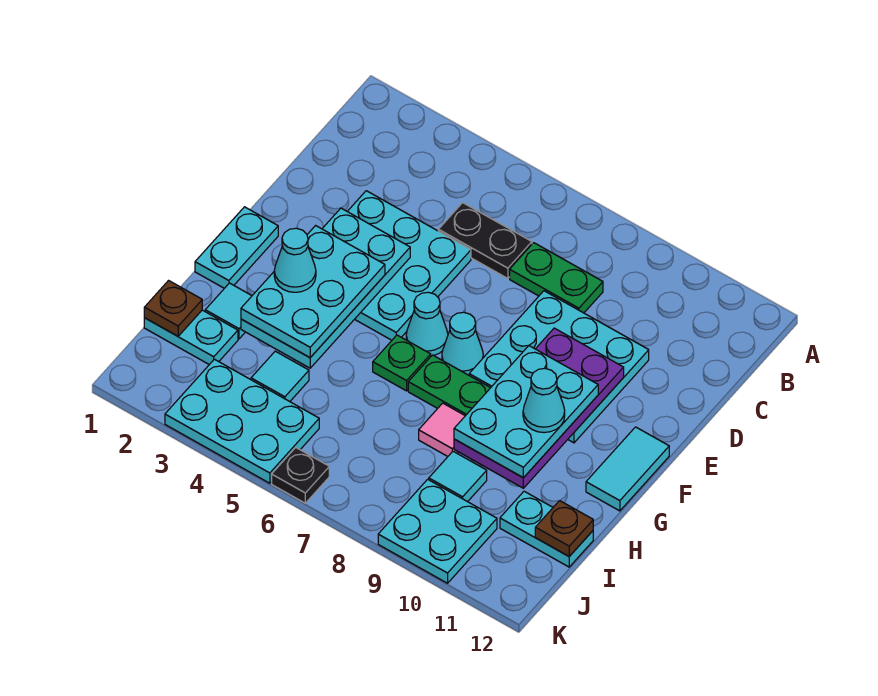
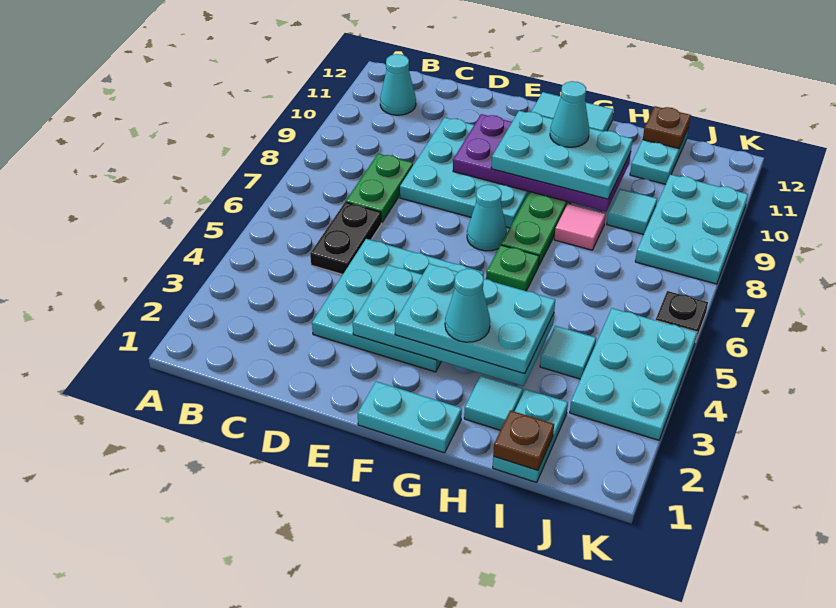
cyan 1x1 cone [406,292,448,356] -> cyan 1x1 cone moved to [380,54,416,115]
cyan 2x2 plate [378,479,497,583] -> cyan 2x3 plate [635,174,748,284]

